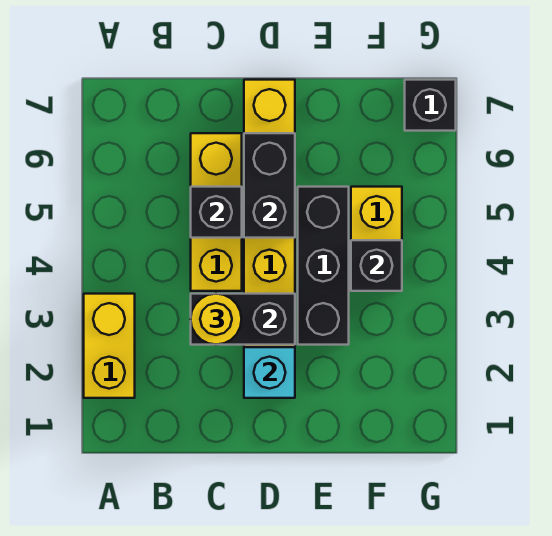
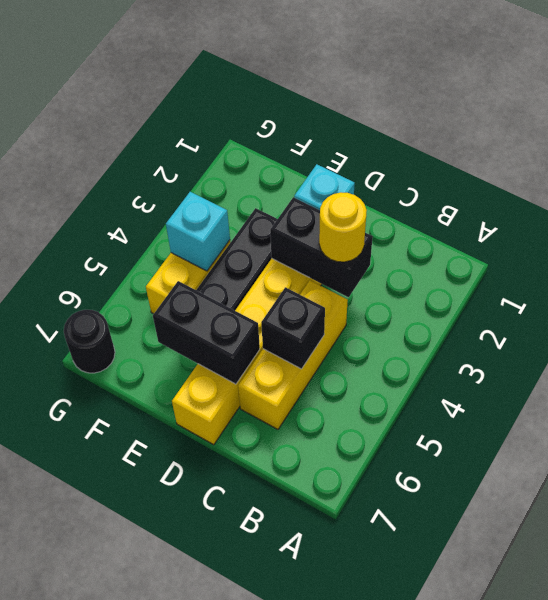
yellow 1x2 brick [84,294,135,398] -> none
black 1x2 brick [244,133,295,238] -> black 1x2 brick turned to [153,281,260,384]
black 1x1 brick [351,240,402,291] -> cyan 1x1 brick [166,192,230,271]
black 1x1 brick [405,80,456,131] -> black 1x1 round brick [64,310,115,373]

